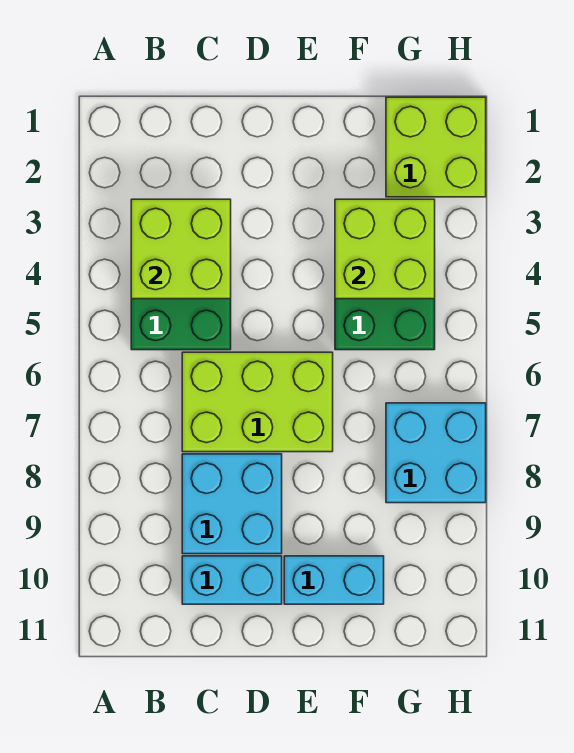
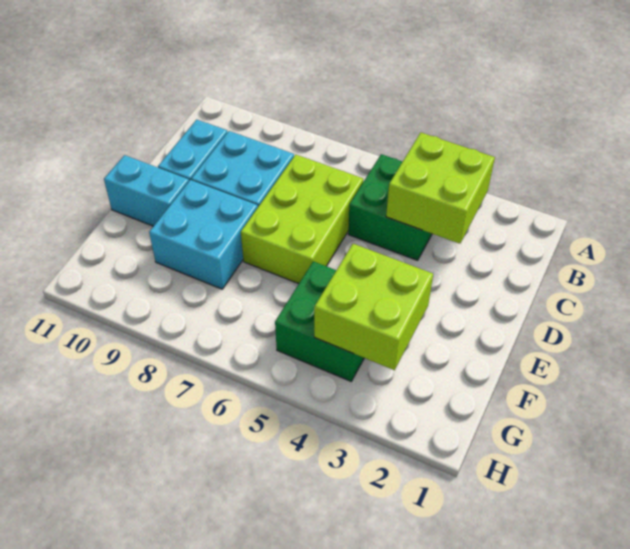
cyan 1x2 brick [284,556,384,604] -> cyan 1x2 brick turned to [104,155,189,226]
lime 2x2 brick [386,97,486,197] -> none
cyan 2x2 brick [386,403,486,503] -> cyan 2x2 brick moved to [149,180,258,289]

